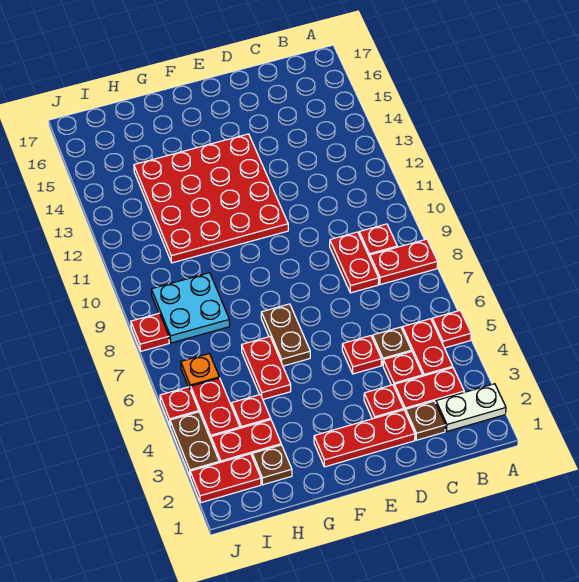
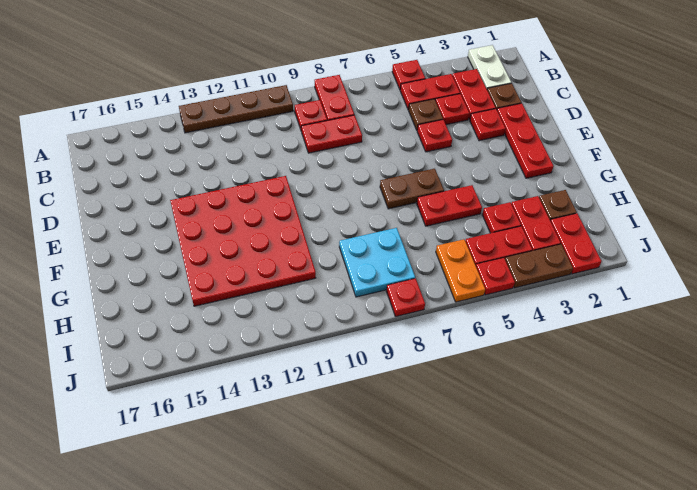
none -> brown 1x4 plate [179,85,293,133]
orange 1x1 plate [181,354,219,390] -> orange 1x2 plate [436,239,485,302]

